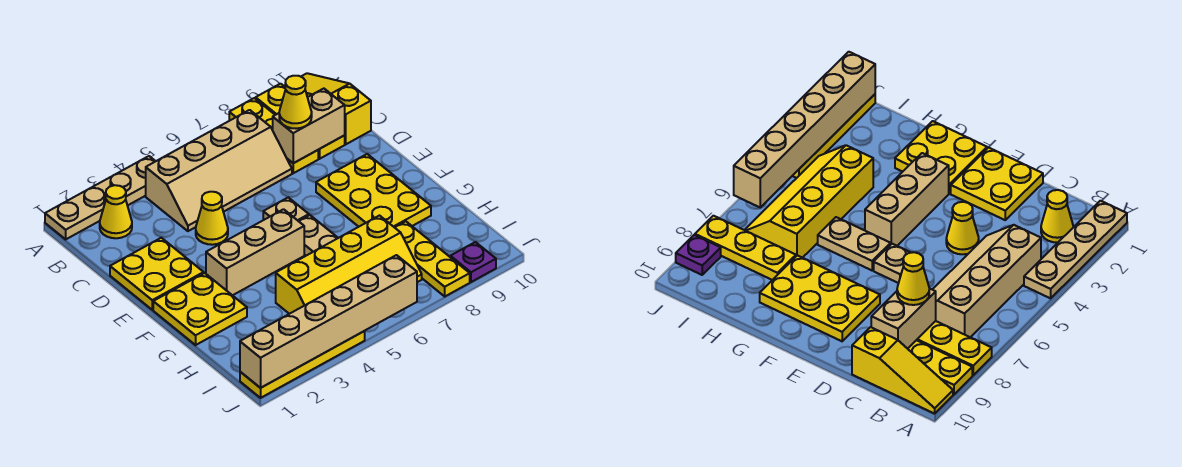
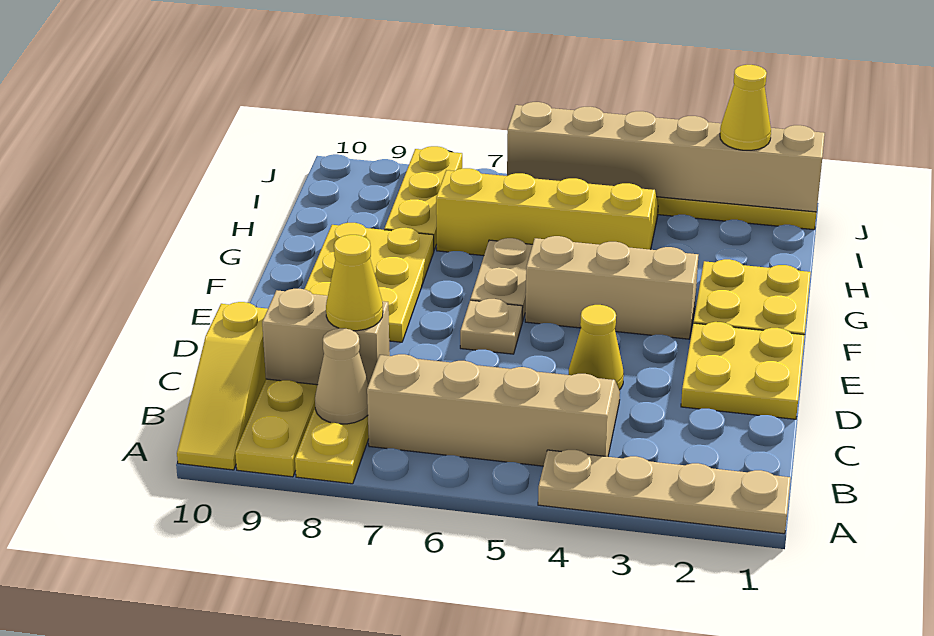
yellow 1x1 cone [100,185,132,238] -> yellow 1x1 cone moved to [720,65,771,150]
none -> tan 1x1 cone [315,328,369,424]
purple 1x1 plate [450,242,496,282] -> none

